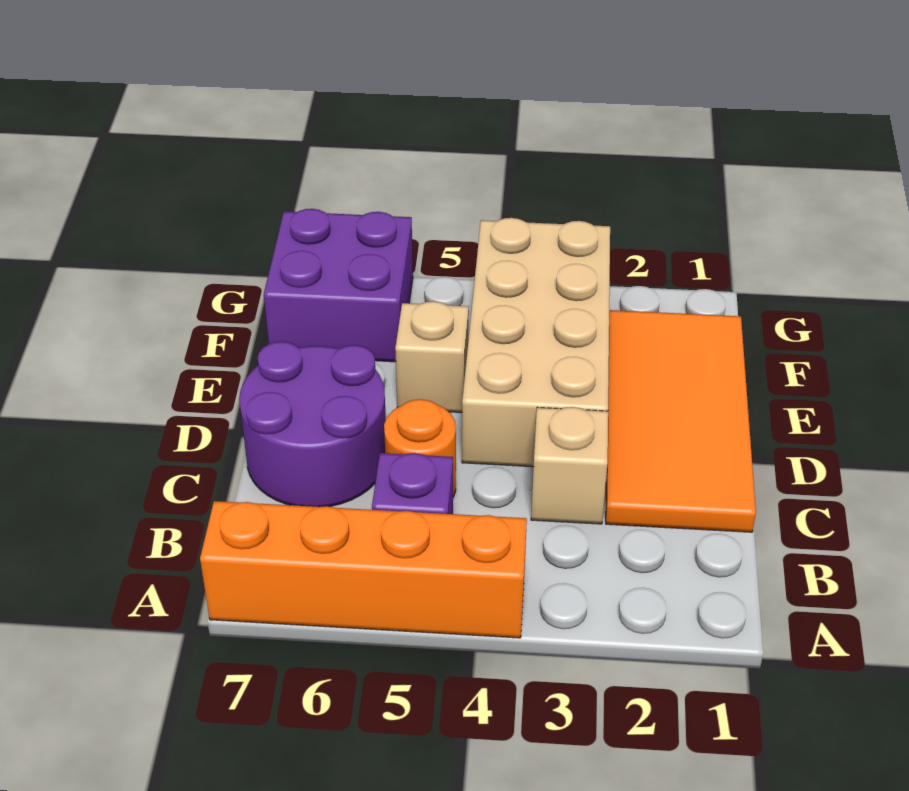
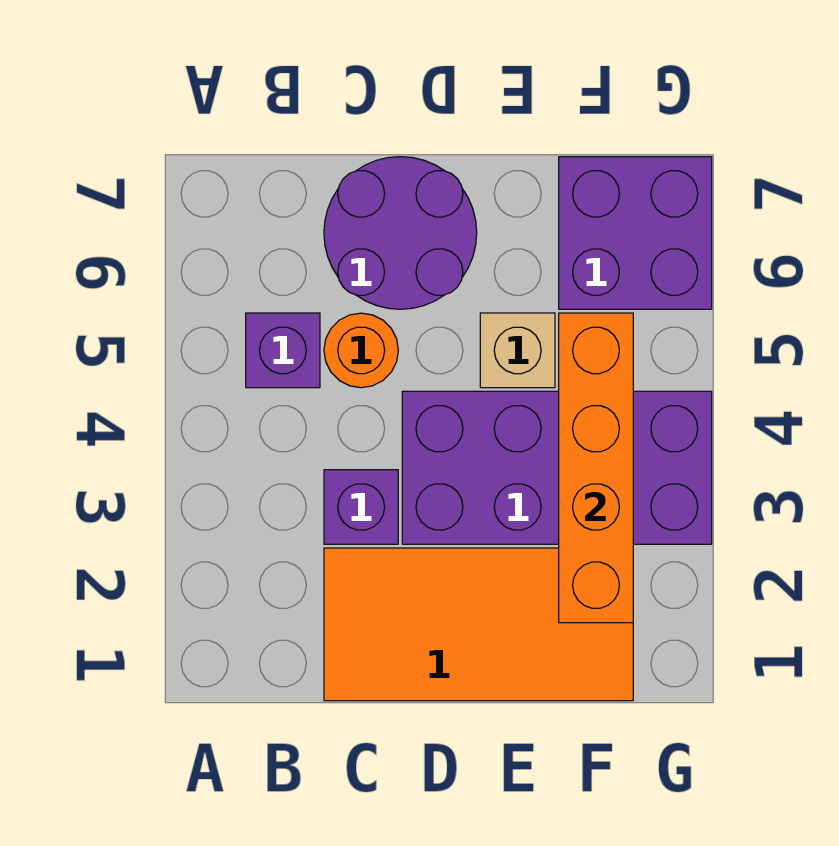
orange 1x4 brick [200,501,527,638] -> orange 1x4 brick moved to [559,313,633,623]
tan 1x1 brick [531,407,608,524] -> purple 1x1 brick [324,470,398,544]
tan 2x4 brick [462,218,610,467] -> purple 2x4 brick [402,391,712,544]

